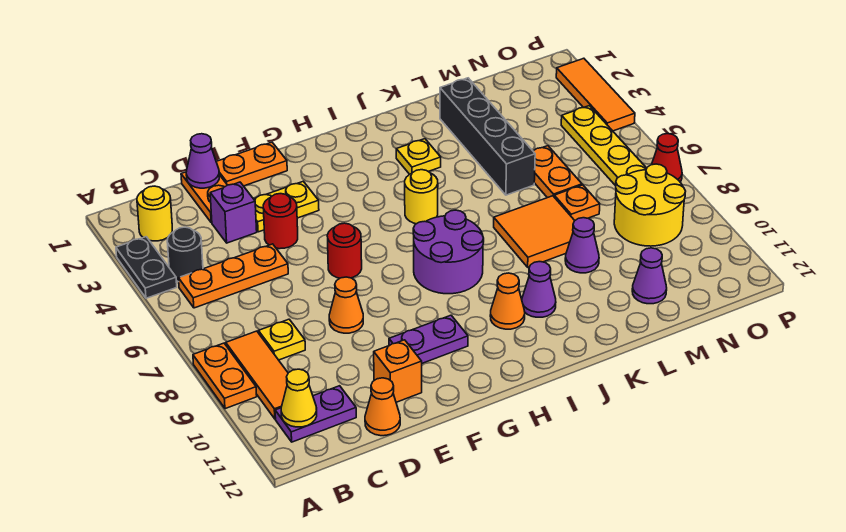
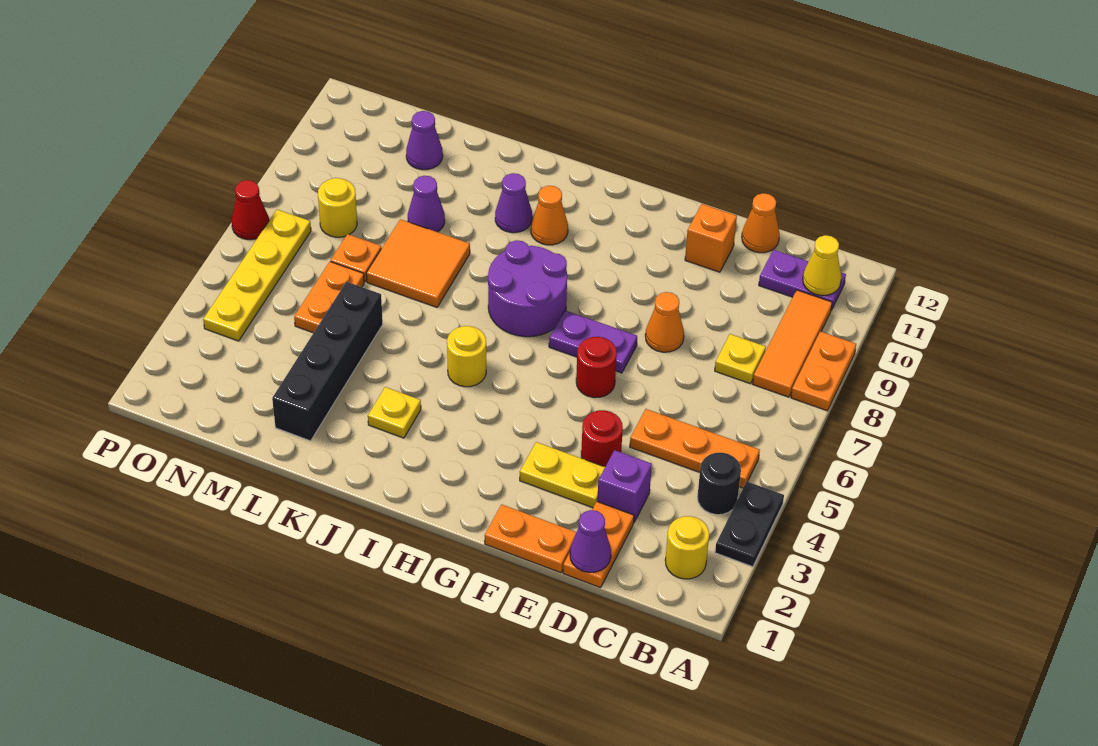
purple 1x2 plate [389,315,468,363] -> purple 1x2 plate moved to [549,310,637,373]
yellow 2x2 round brick [614,164,686,246] -> yellow 1x1 round brick [318,178,357,237]
orange 1x3 tile [556,58,635,131] -> none

